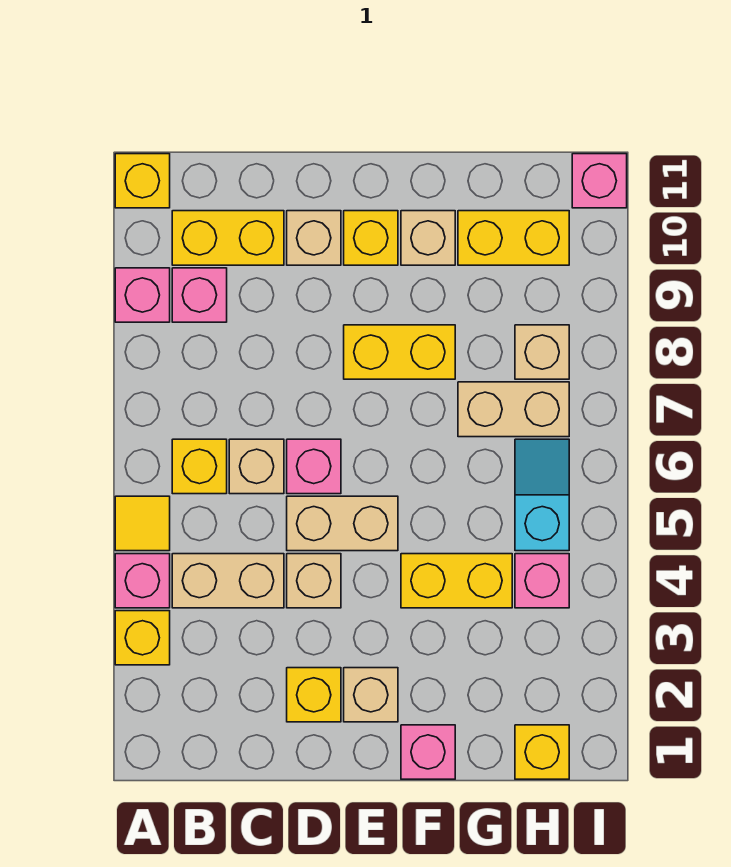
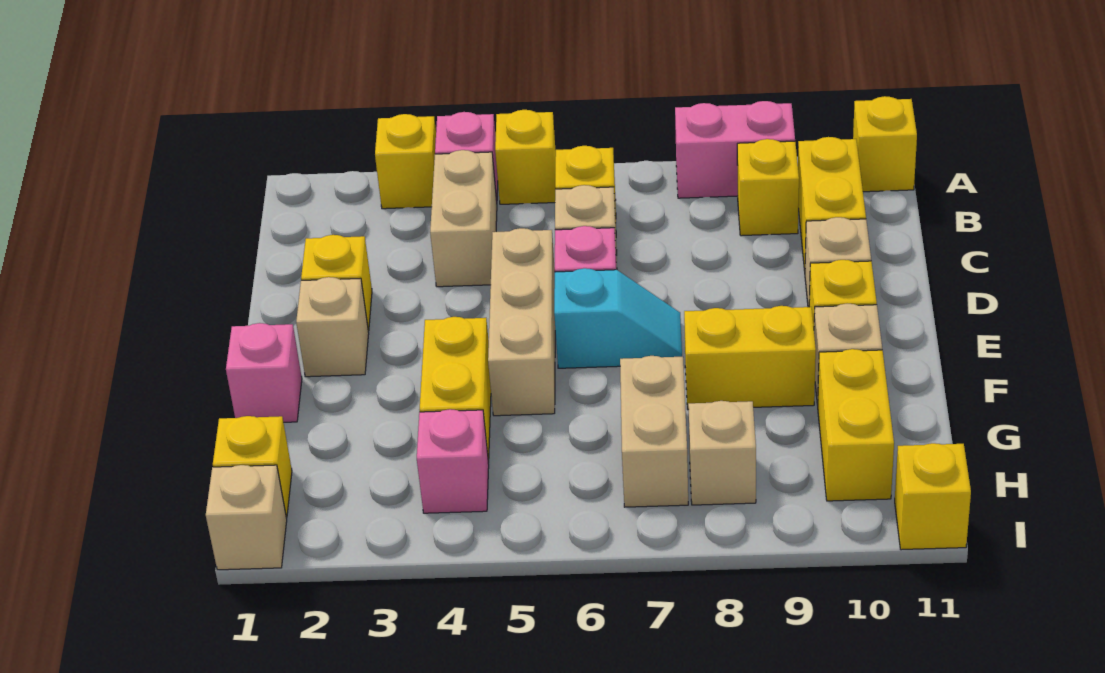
yellow 1x1 tile [115,496,170,551] -> yellow 1x1 brick [495,110,556,204]
pink 1x1 brick [115,268,170,322] -> pink 1x2 brick [675,101,795,198]
pink 1x1 brick [172,268,227,322] -> yellow 1x1 brick [737,139,799,236]
tan 1x1 brick [287,554,341,608] -> tan 1x1 brick moved to [206,465,287,570]
tan 1x2 brick [287,496,398,551] -> tan 1x3 brick [488,228,555,416]
yellow 1x2 brick [344,325,455,379] -> yellow 1x2 brick turned to [684,306,816,409]
cyan 1x2 slope [515,439,569,551] -> cyan 1x2 slope moved to [554,268,682,368]
pink 1x1 brick [572,154,627,208] -> yellow 1x1 brick [895,443,971,550]

